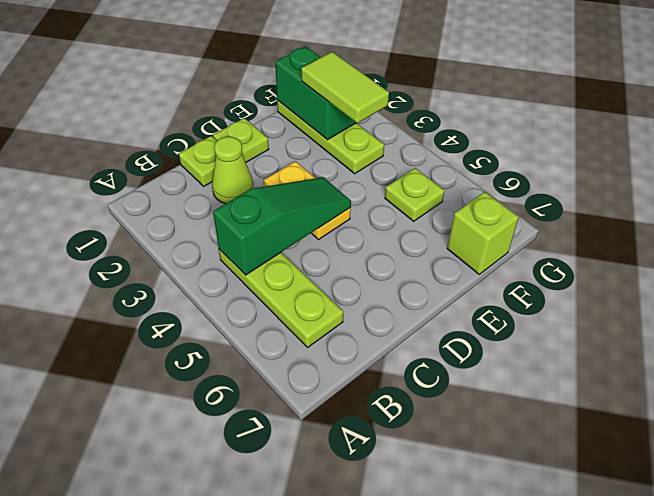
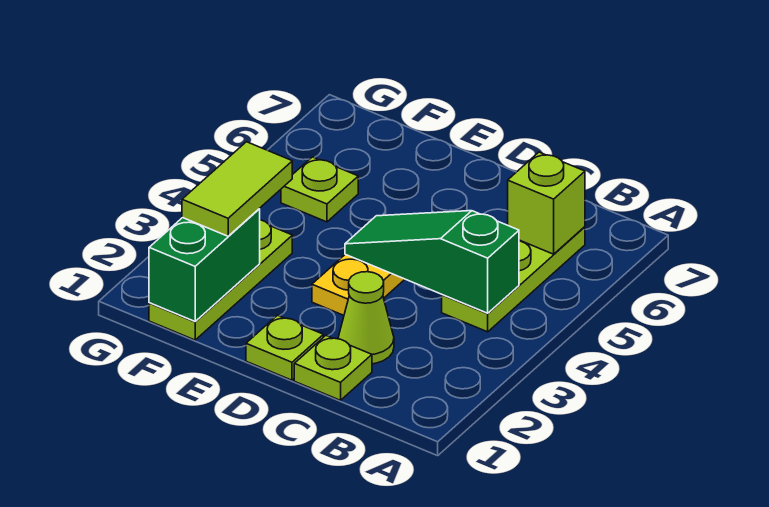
lime 1x1 brick [447,192,519,274] -> lime 1x1 brick moved to [508,152,585,254]

